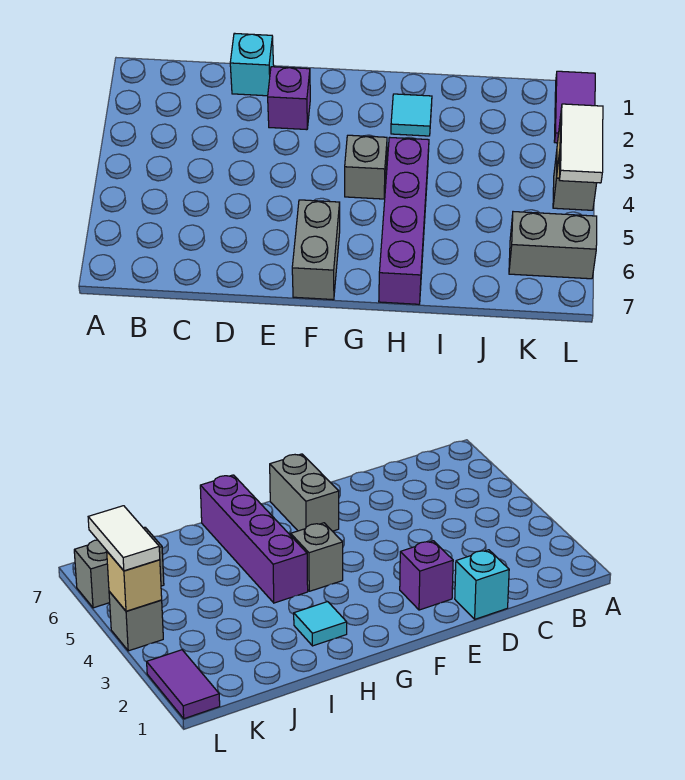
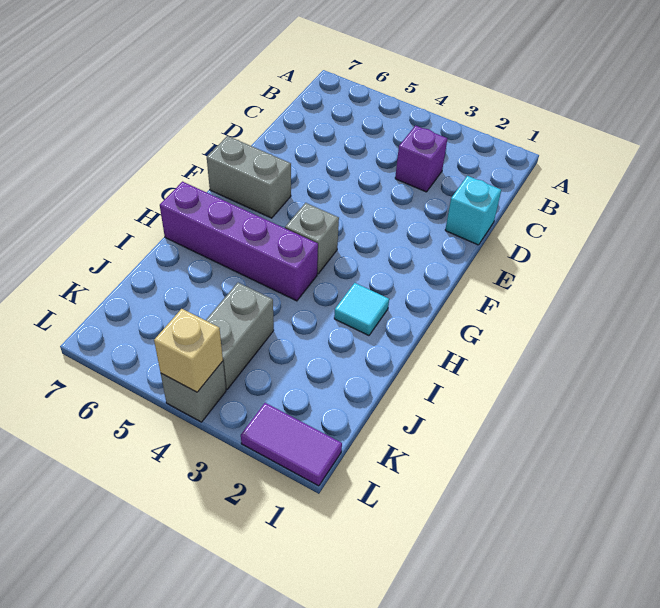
purple 1x1 brick [268,67,310,130] -> purple 1x1 brick moved to [395,126,447,192]
grey 1x2 brick [509,212,597,279] -> grey 1x2 brick moved to [206,283,274,389]
white 1x2 tile [559,104,603,183] -> none

